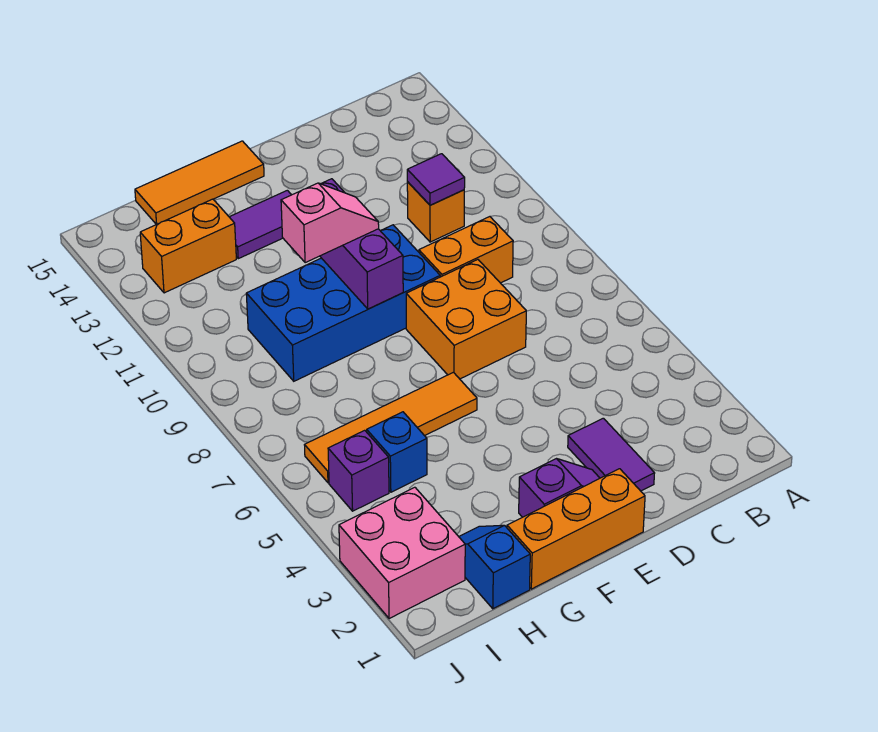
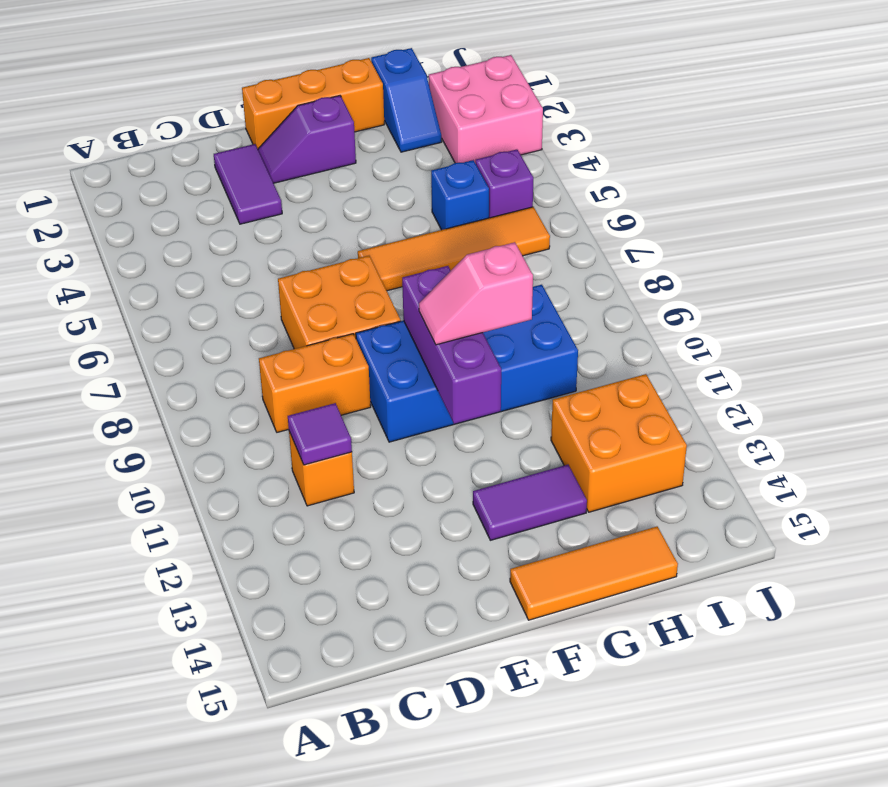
orange 1x2 brick [140,199,236,293] -> orange 2x2 brick [551,374,687,512]

